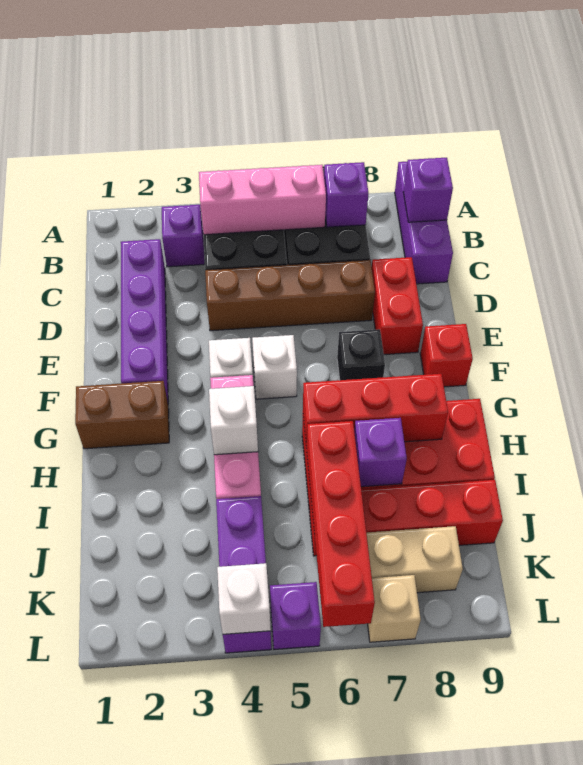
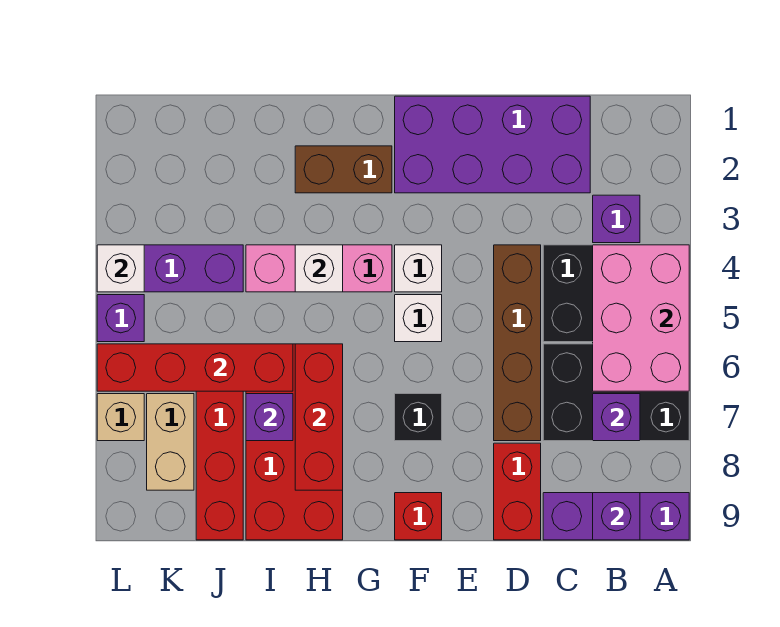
pink 1x3 brick [199,165,326,235] -> pink 2x3 brick [593,245,689,391]
purple 1x4 brick [121,239,168,401] -> purple 2x4 brick [395,96,590,193]
red 1x2 brick [372,257,423,355] -> red 1x2 brick turned to [494,443,541,540]
brown 1x2 brick [75,381,169,449] -> brown 1x2 brick turned to [295,146,392,193]

